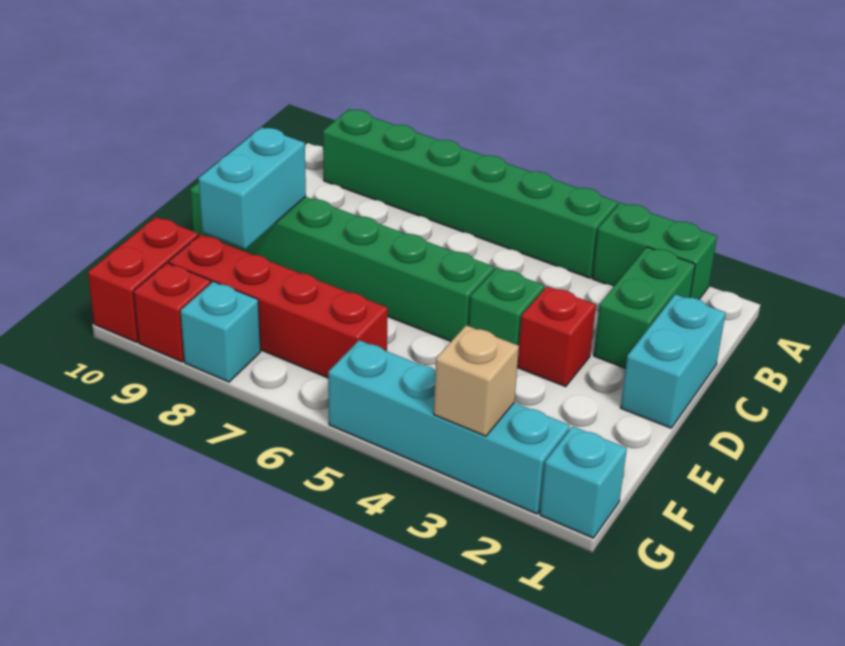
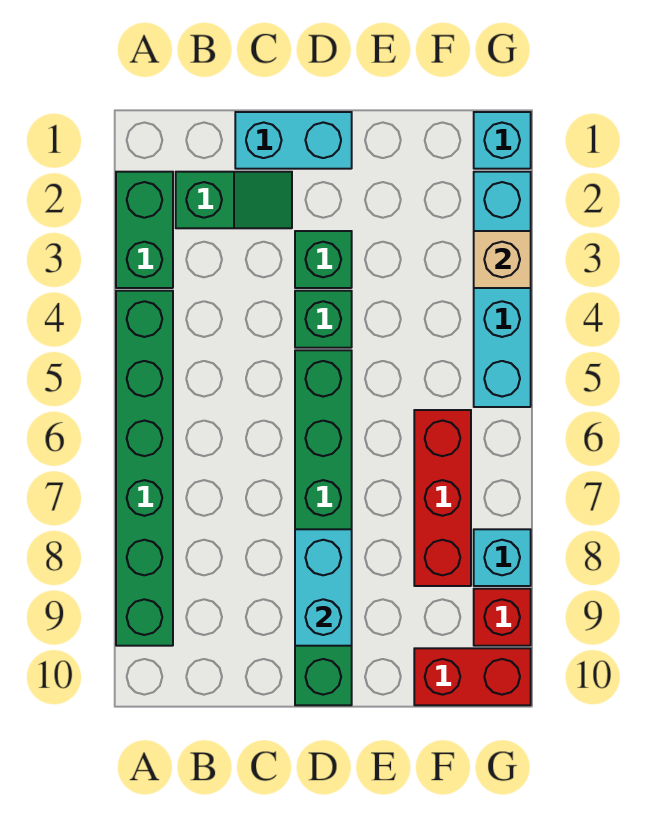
green 1x2 brick [594,247,695,368] -> green 1x2 slope [176,172,292,228]
red 1x1 brick [517,286,596,387] -> green 1x1 brick [295,231,352,288]
cyan 1x2 brick [198,127,306,249] -> cyan 1x2 brick turned to [295,529,352,646]
red 1x4 brick [169,234,388,378] -> red 1x3 brick [414,410,471,586]

